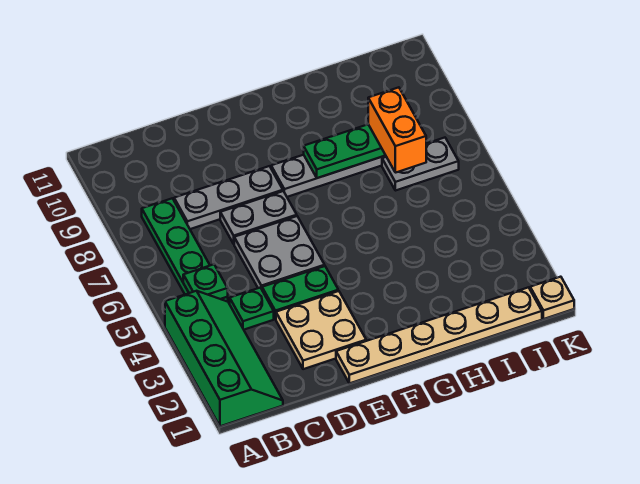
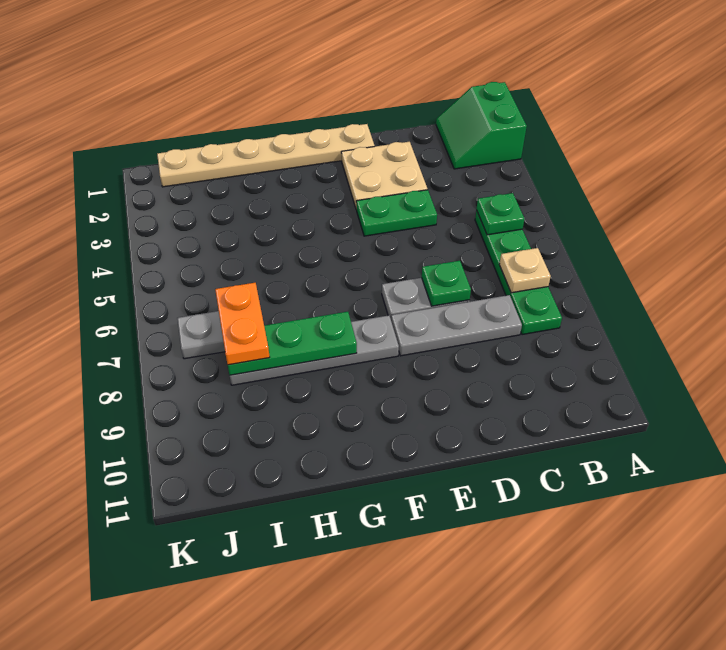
green 2x4 slope [165,291,283,426] -> green 2x2 slope [436,82,527,169]
green 1x1 plate [230,288,274,330] -> green 1x1 plate moved to [422,261,471,306]
grey 2x2 plate [234,216,325,289] -> none
orange 1x2 brick [368,87,426,173] -> orange 1x2 plate [215,283,270,365]
tan 1x1 plate [530,277,574,319] -> tan 1x1 plate moved to [499,248,551,293]

